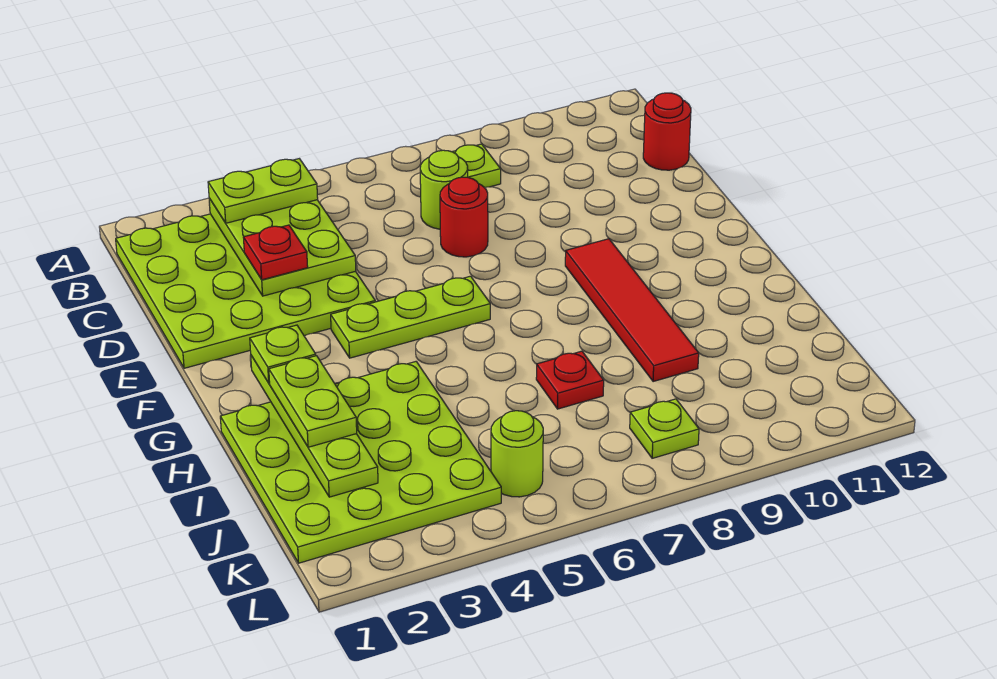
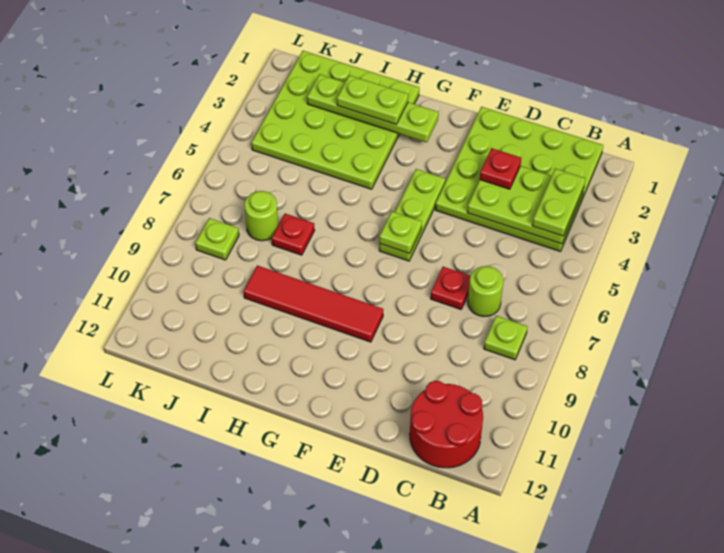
red 1x1 round brick [643,93,691,170] -> red 2x2 round brick [410,381,483,468]
red 1x1 round brick [440,177,488,257] -> red 1x1 plate [431,267,470,309]
lime 1x1 plate [250,325,316,383] -> lime 1x1 plate moved to [379,211,422,254]
lime 1x1 round brick [491,411,543,497] -> lime 1x1 round brick moved to [244,191,278,241]

